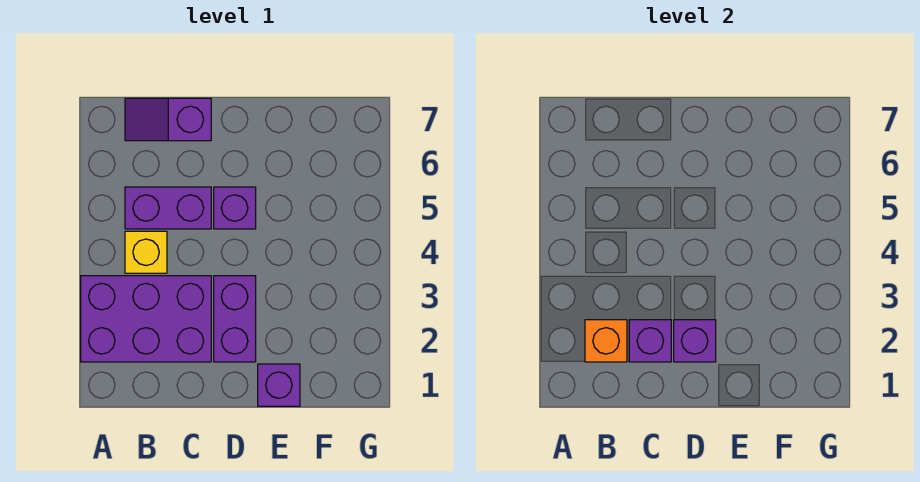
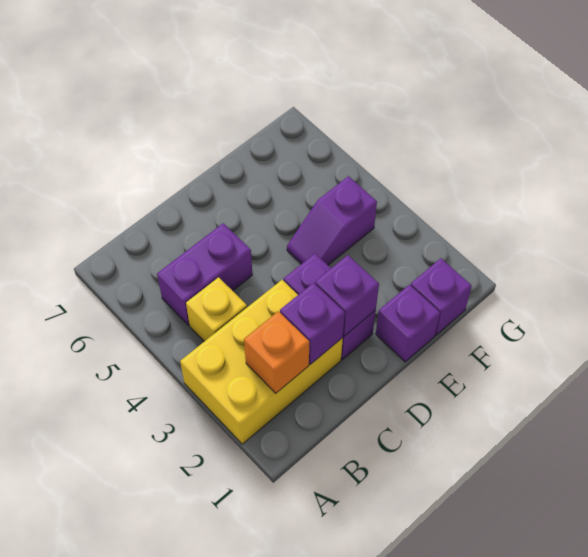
purple 2x3 brick [81,276,211,362] -> yellow 2x3 brick [180,280,343,444]
purple 1x2 slope [125,98,211,141] -> purple 1x2 slope moved to [287,176,377,265]
purple 1x1 brick [214,187,256,229] -> purple 1x1 brick moved to [411,258,472,335]

